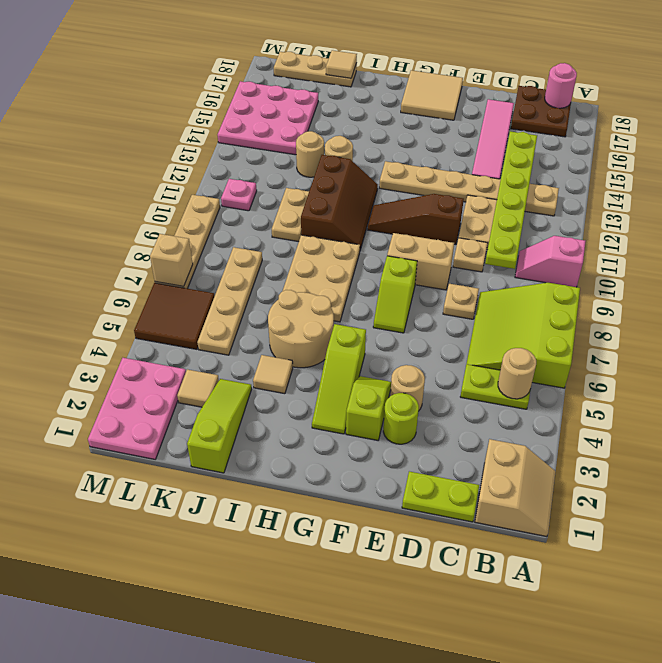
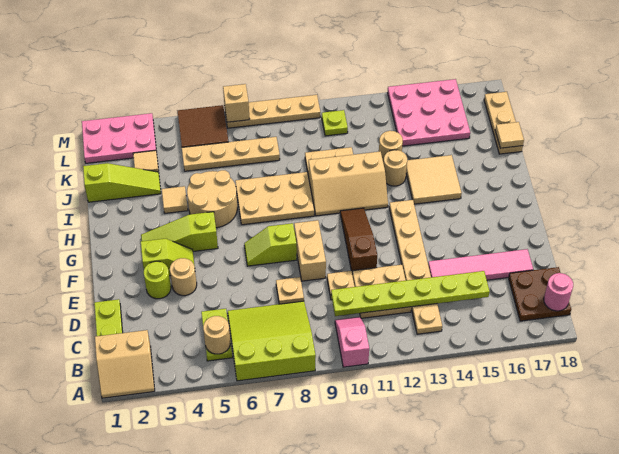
tan 2x2 tile [401,70,463,120] -> tan 2x2 tile moved to [406,155,462,204]
brown 2x3 slope [301,155,378,250] -> tan 2x3 slope [308,152,388,216]
pink 1x1 plate [221,179,257,211] -> lime 1x1 plate [322,110,348,136]

